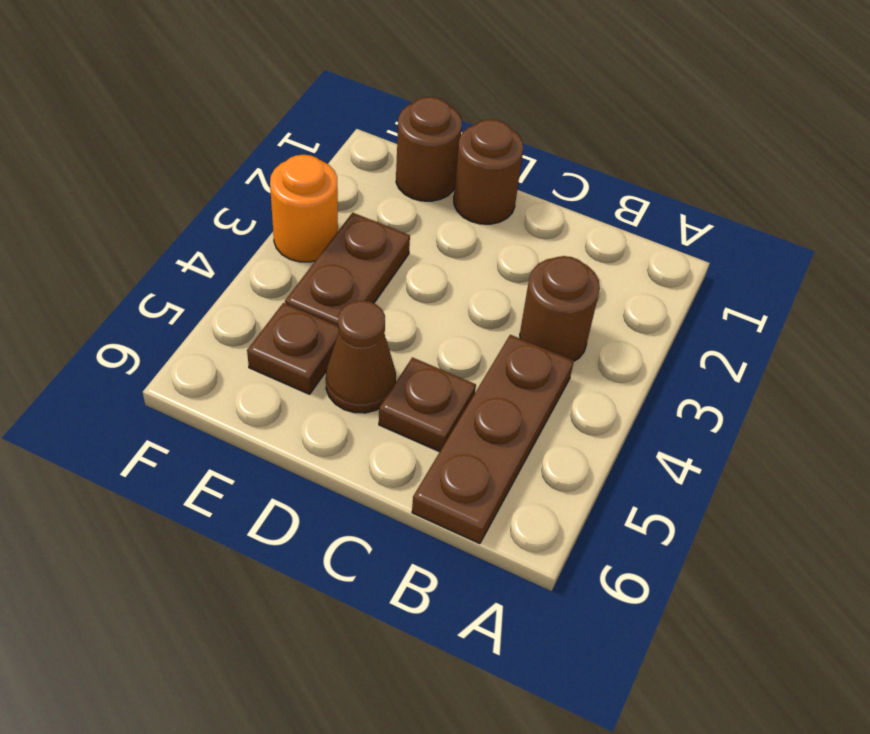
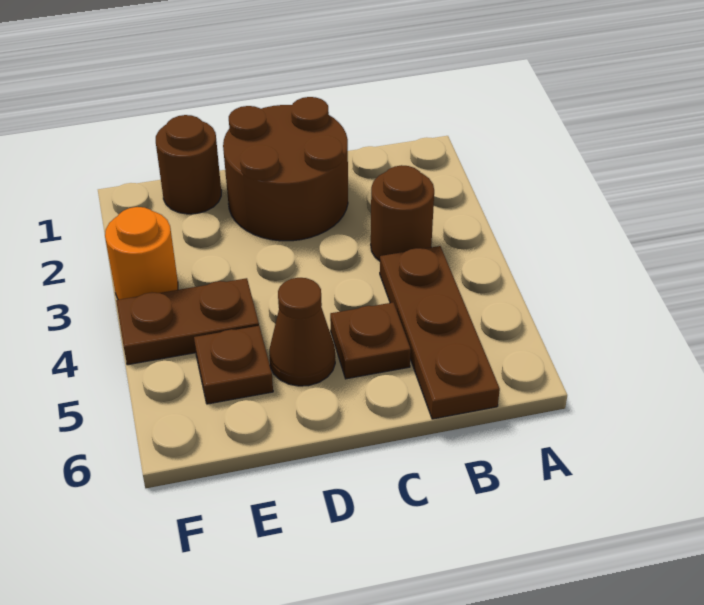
brown 1x1 round brick [454,119,523,224] -> brown 2x2 round brick [223,97,348,241]
brown 1x2 plate [285,213,410,326] -> brown 1x2 plate turned to [116,278,259,365]

